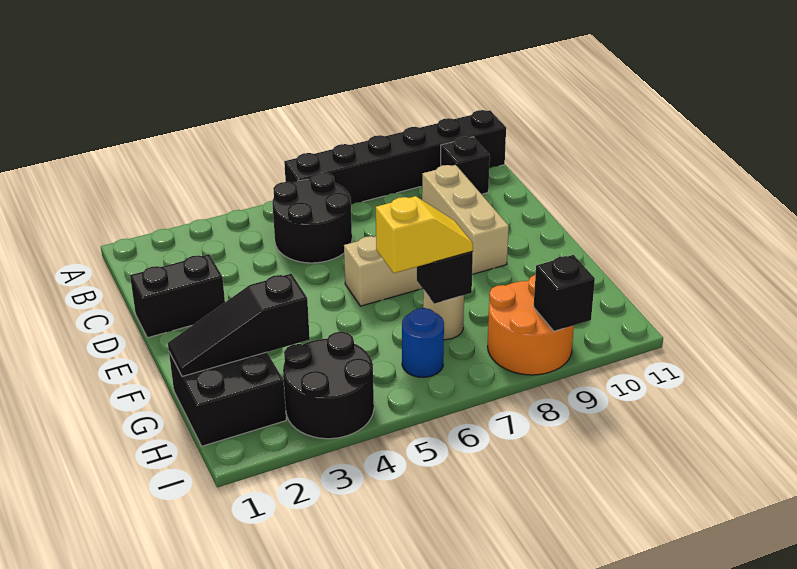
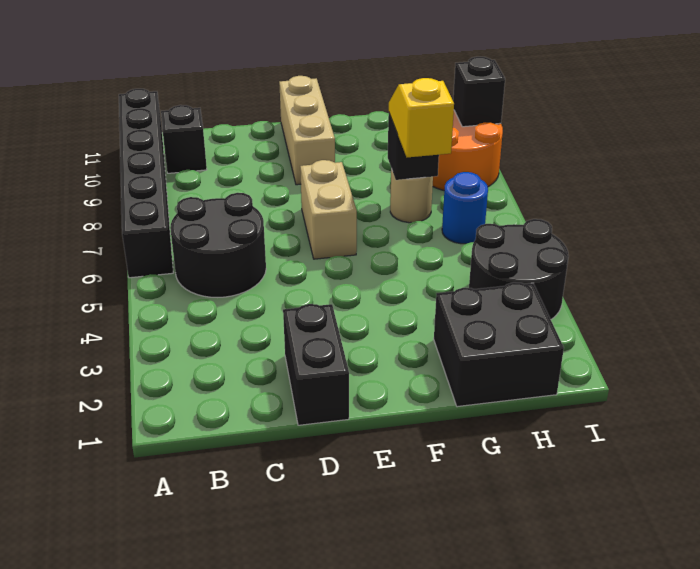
tan 1x3 brick [422,165,509,274] -> tan 1x3 brick turned to [279,76,335,185]
black 1x3 slope [168,274,310,376] -> none

